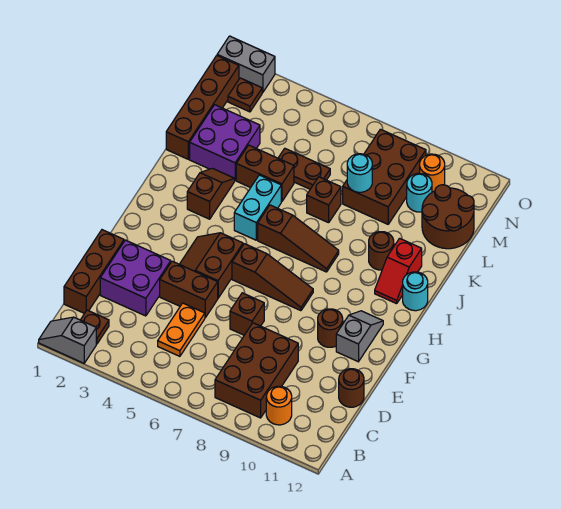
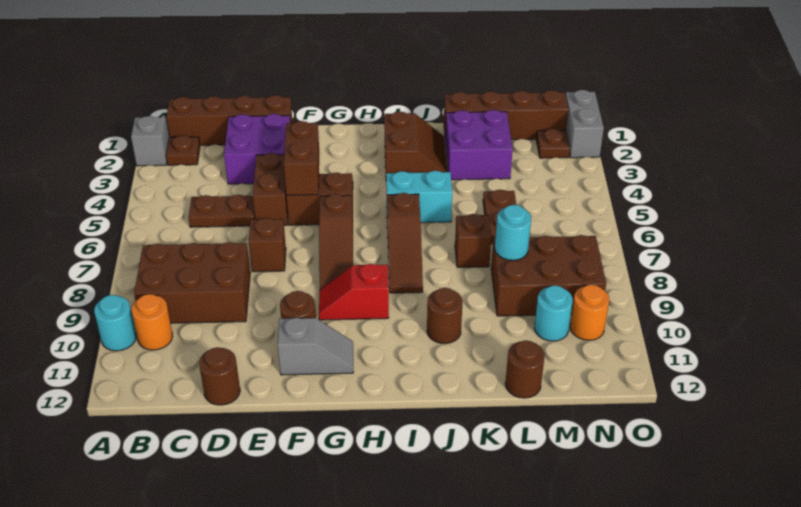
brown 1x3 brick [64,230,124,313] -> brown 1x4 brick [166,95,293,145]
orange 1x2 plate [158,303,205,356] -> brown 1x2 plate [189,195,255,227]
brown 1x2 slope [187,168,235,219] -> brown 2x2 slope [384,111,447,174]
red 1x2 slope [375,238,422,304] -> red 1x2 slope moved to [319,264,389,320]
cyan 1x1 round brick [403,272,428,311] -> cyan 1x1 round brick moved to [94,295,136,351]
brown 1x2 brick [236,145,294,202] -> brown 1x2 brick moved to [284,121,320,195]
brown 2x2 round brick [422,185,474,249] -> brown 1x1 round brick [505,340,545,398]

